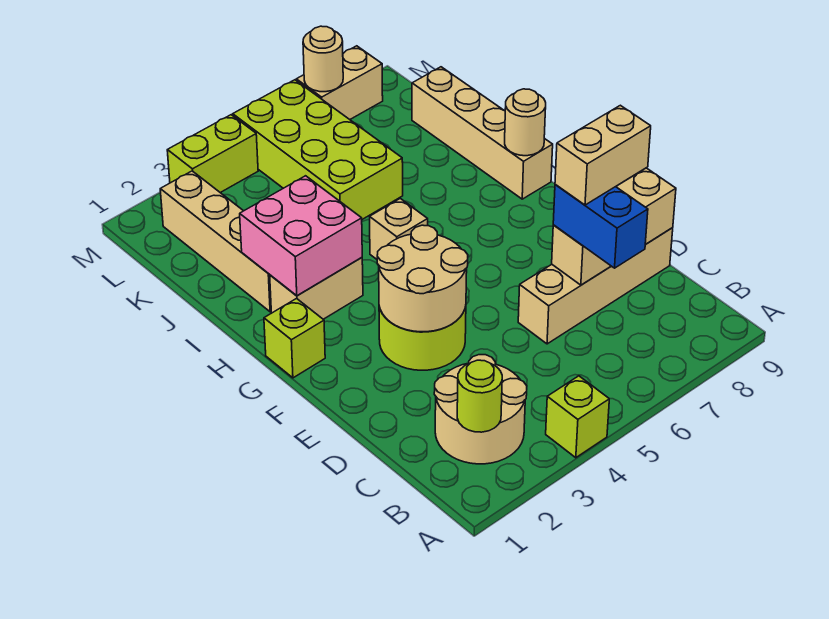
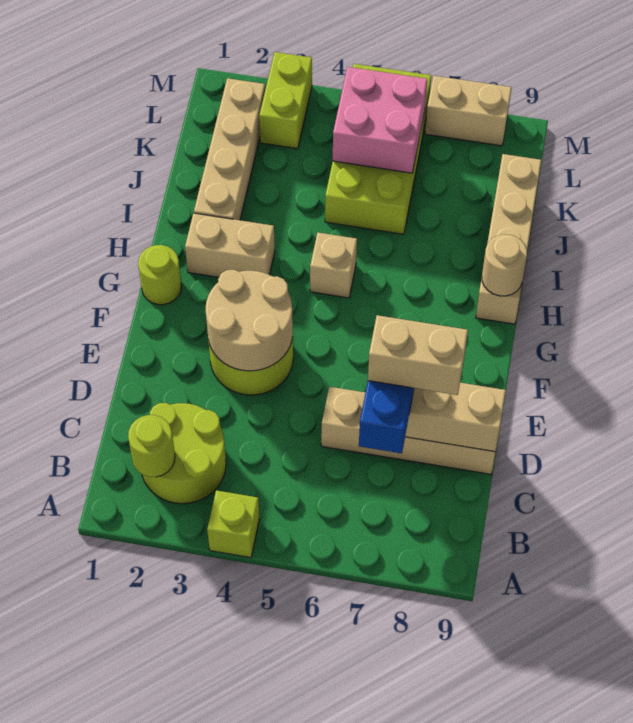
tan 2x2 round brick [434,355,527,464] -> lime 2x2 round brick [142,403,226,504]
lime 1x1 brick [264,299,325,378] -> lime 1x1 round brick [138,245,182,305]
pink 2x2 brick [240,176,362,296] -> pink 2x2 brick moved to [333,67,427,173]
lime 1x2 brick [167,115,258,193] -> lime 1x2 brick turned to [259,52,312,149]
tan 1x1 round brick [303,26,343,92] -> none

